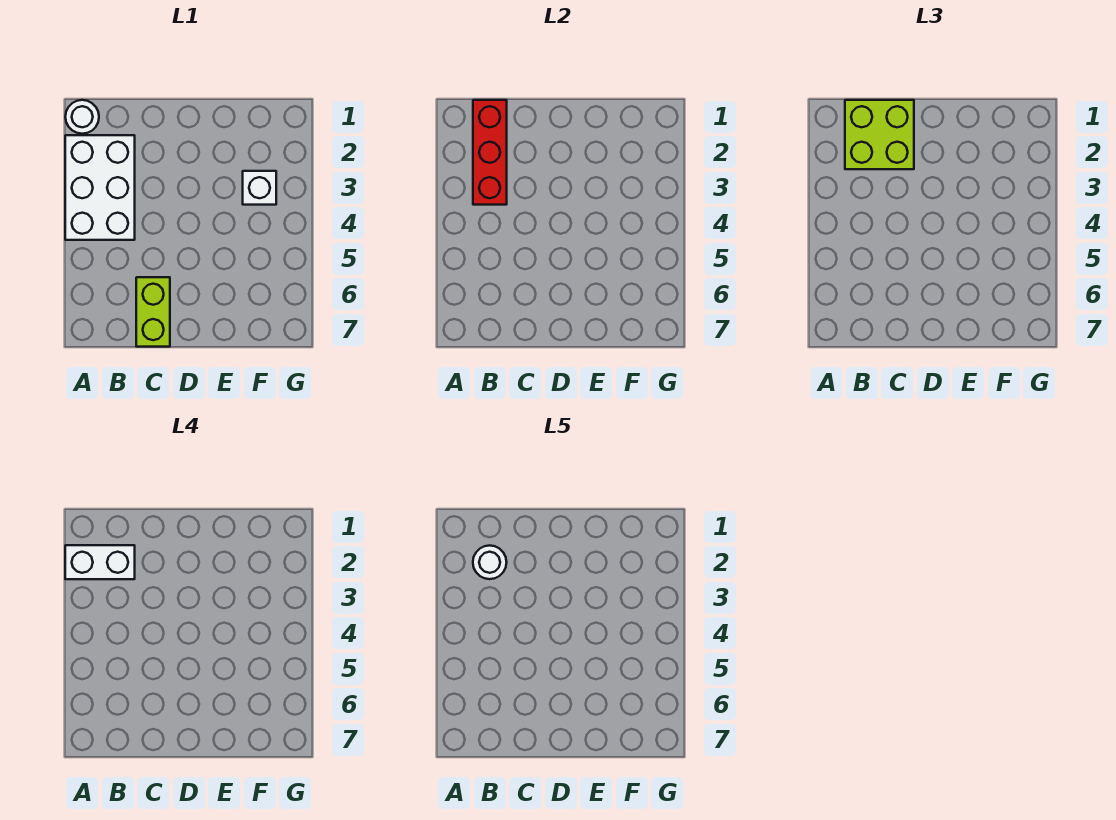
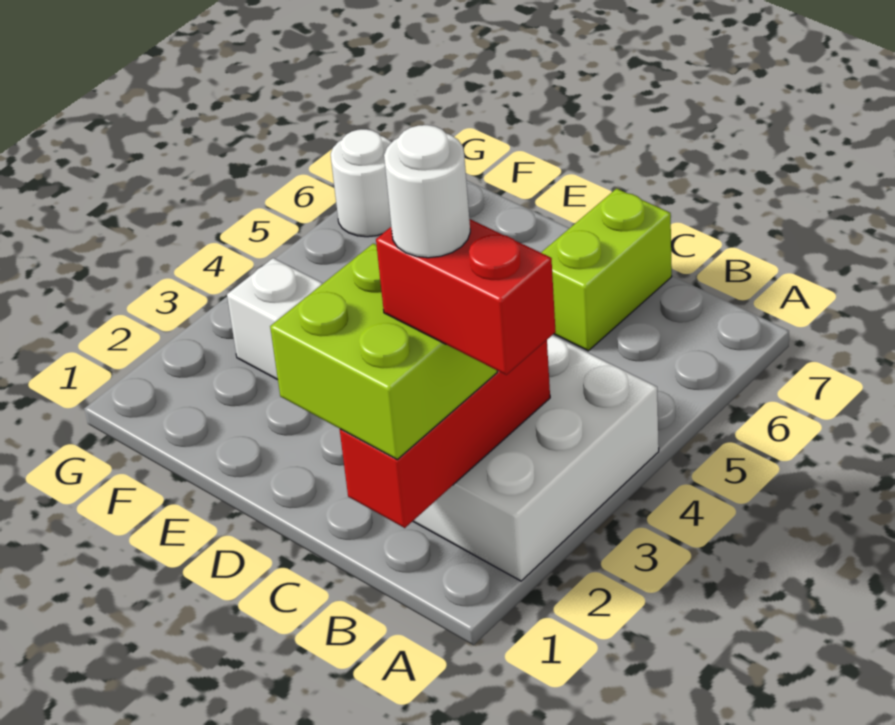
white 1x1 round brick [65,100,99,134] -> white 1x1 round brick moved to [331,129,392,237]
white 1x2 brick [65,545,135,579] -> red 1x2 brick [376,219,556,375]

